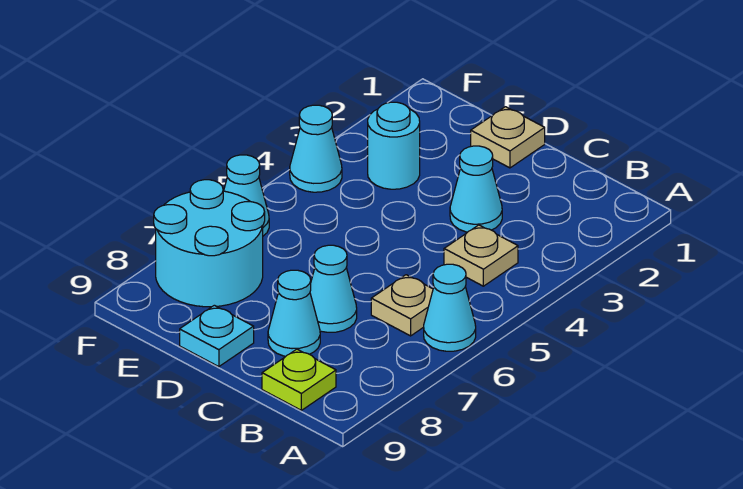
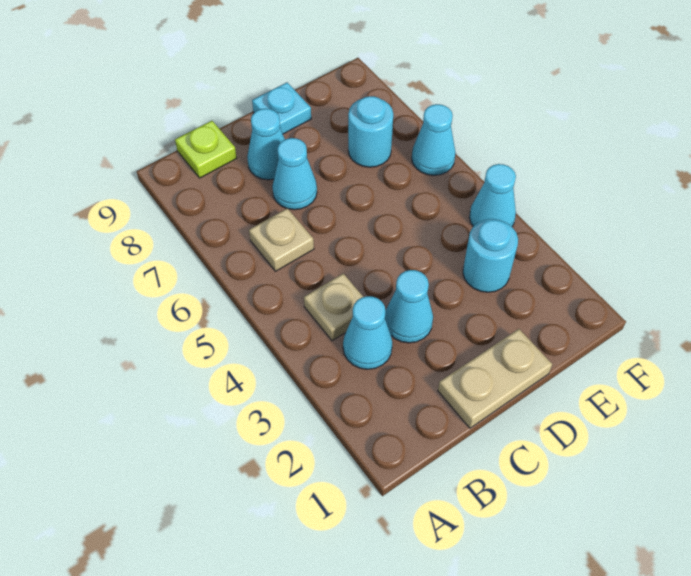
cyan 1x1 cone [424,264,476,351] -> cyan 1x1 cone moved to [343,296,392,369]
tan 1x1 plate [471,107,545,168] -> tan 1x2 plate [438,329,552,428]
cyan 2x2 round brick [154,180,265,307] -> cyan 1x1 round brick [348,96,393,167]

